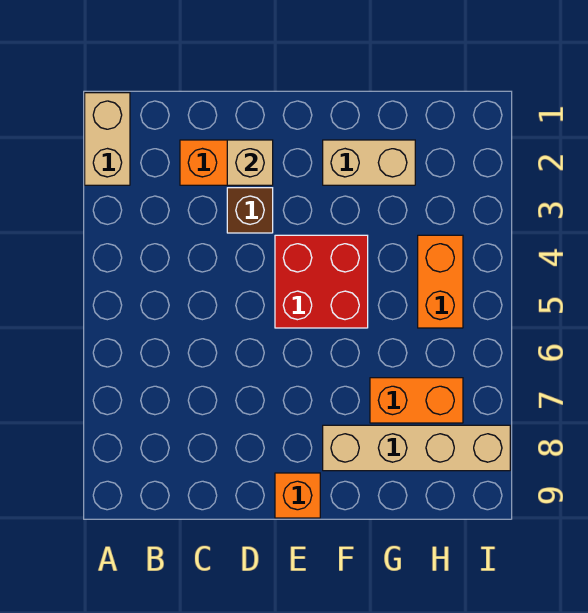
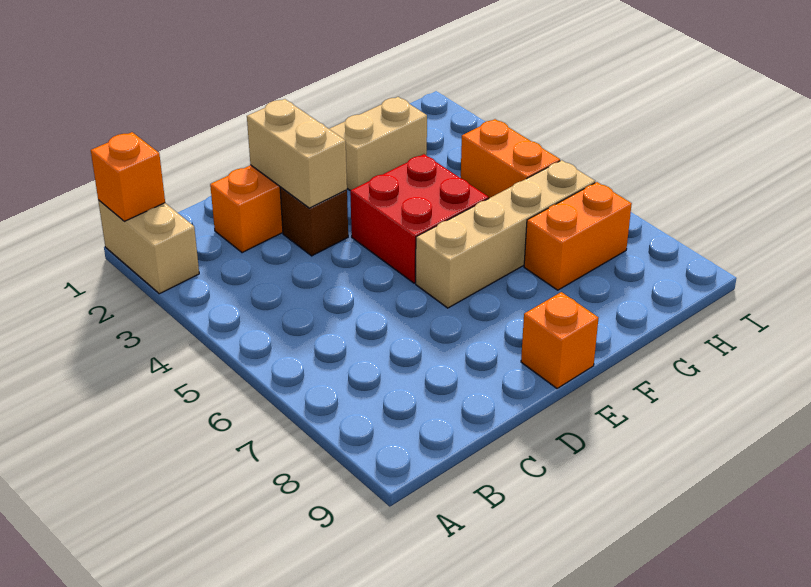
none -> orange 1x1 brick [91,132,165,221]
tan 1x1 brick [227,140,273,185] -> tan 1x2 brick [247,99,347,208]
tan 1x4 brick [323,425,510,471] -> tan 1x4 brick moved to [416,160,595,308]

